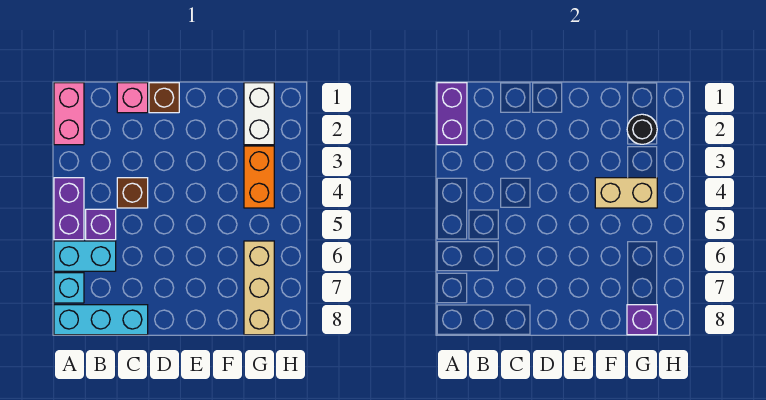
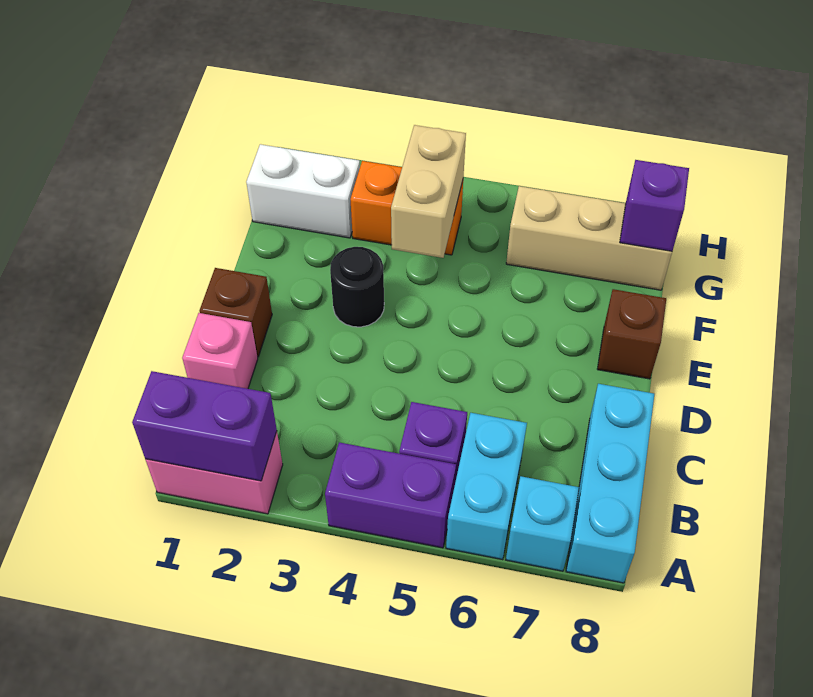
brown 1x1 brick [117,178,148,208] -> brown 1x1 brick moved to [597,289,666,379]
black 1x1 round brick [627,114,657,144] -> black 1x1 round brick moved to [330,247,384,327]

